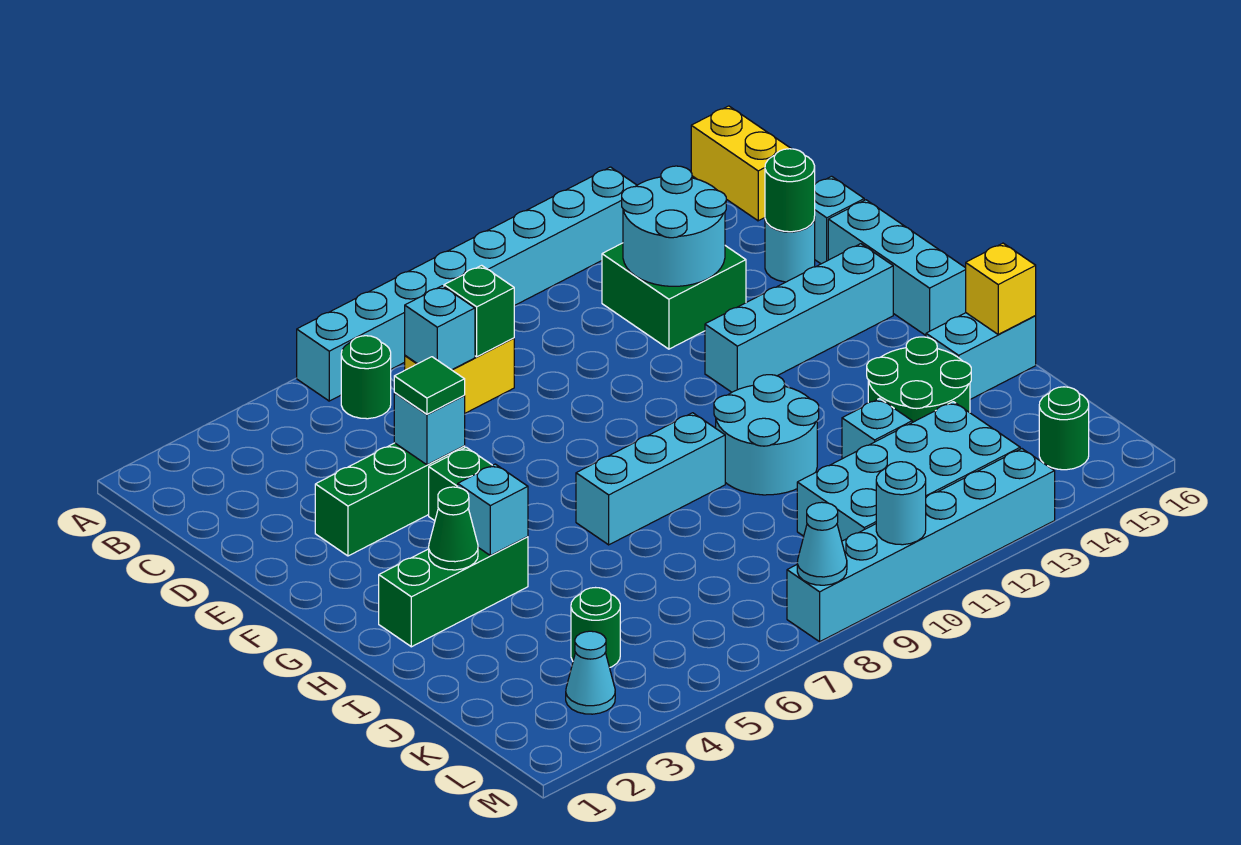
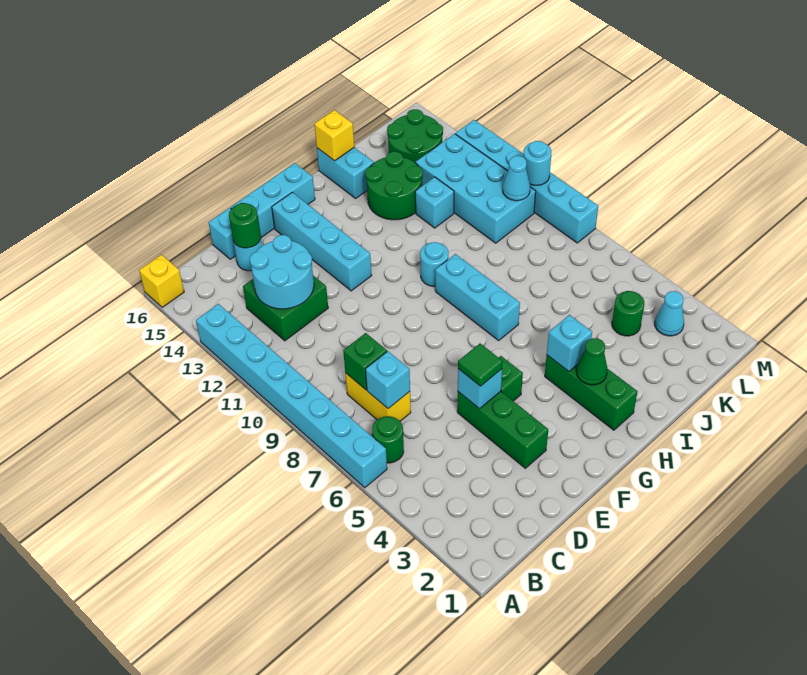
yellow 1x2 brick [691,106,791,221] -> yellow 1x1 brick [139,255,184,308]
cyan 2x2 round brick [714,375,819,495] -> cyan 1x1 round brick [420,242,448,286]
green 1x1 round brick [1039,387,1089,470] -> green 2x2 round brick [387,109,443,163]
cyan 1x1 cone [797,502,847,585] -> cyan 1x1 cone moved to [503,156,530,201]

